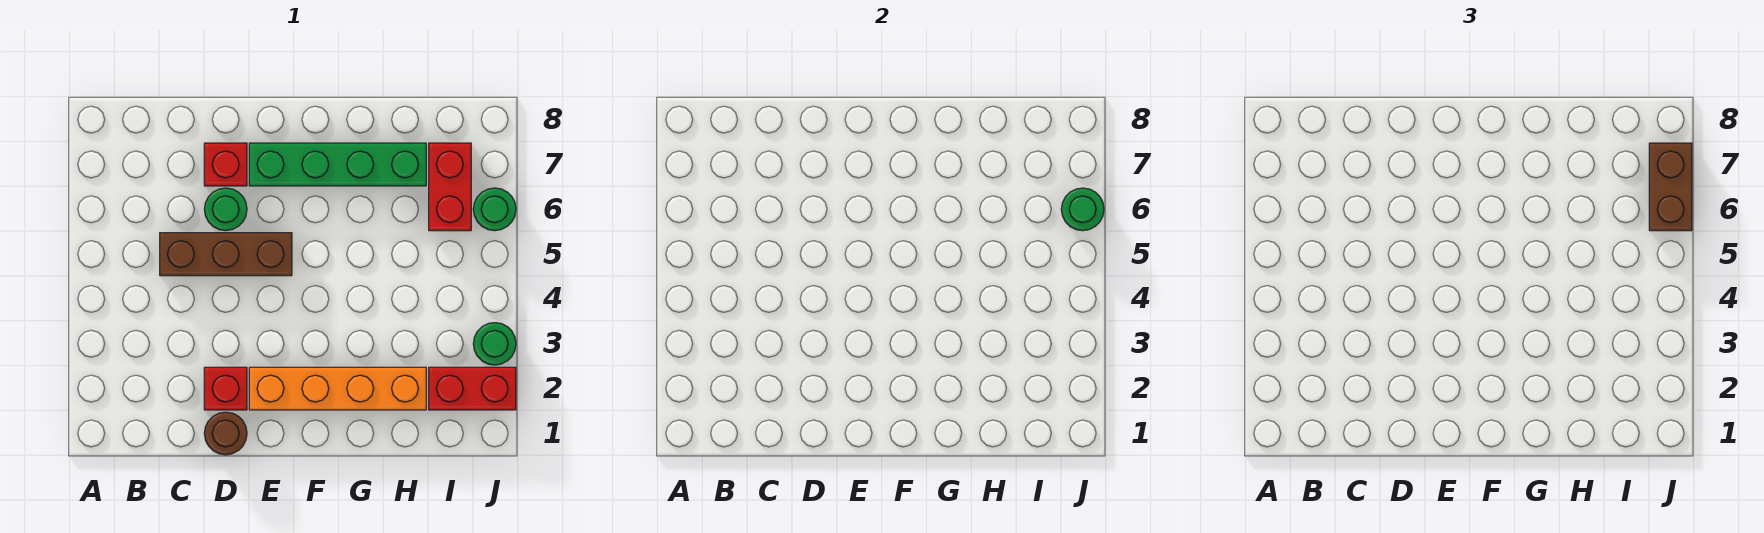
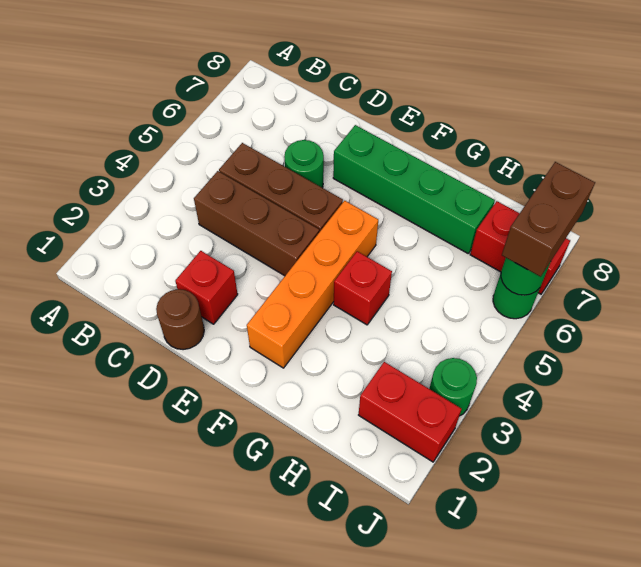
none -> brown 1x3 brick [194,171,319,276]
red 1x1 brick [204,143,247,186] -> red 1x1 brick moved to [334,251,392,325]
orange 1x4 brick [249,367,426,410] -> orange 1x4 brick turned to [247,201,378,368]
red 1x2 brick [429,143,471,231] -> red 1x2 brick turned to [470,201,570,294]

